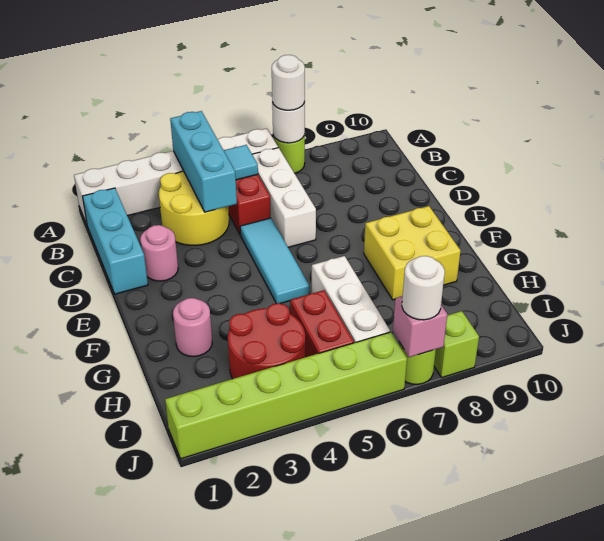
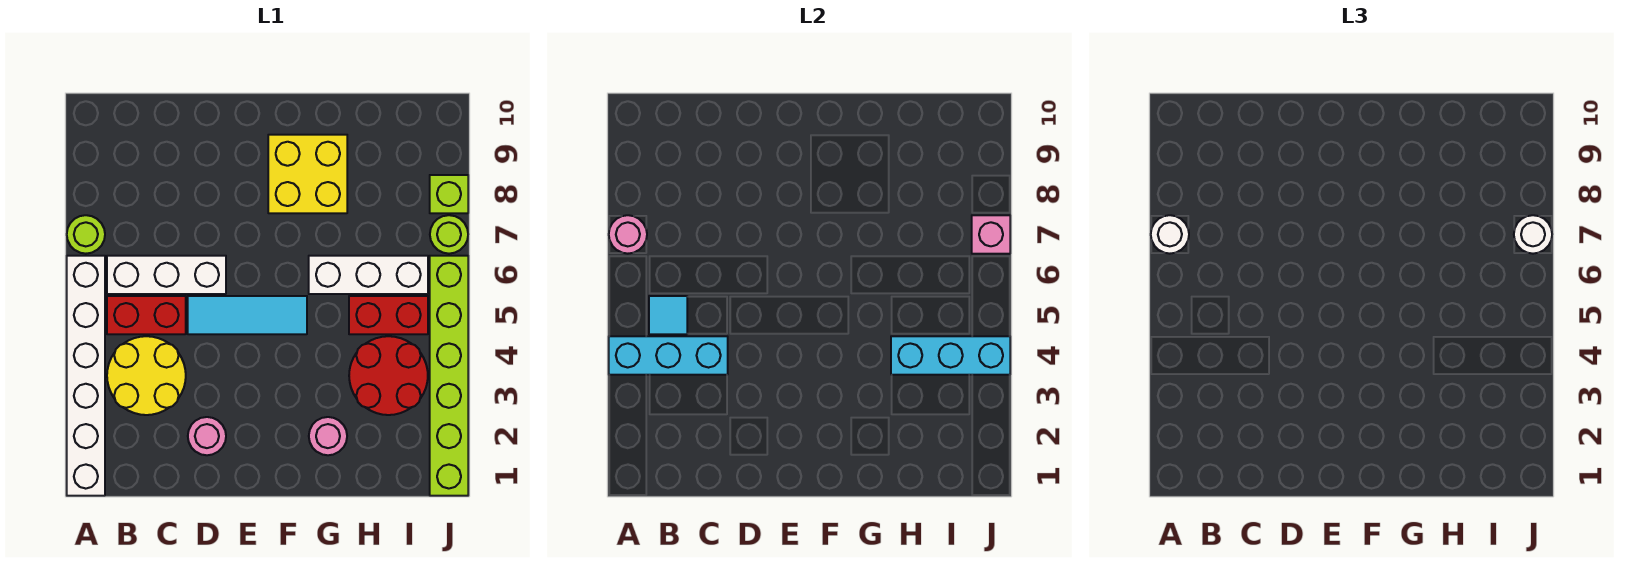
white 1x1 round brick [272,102,305,143] -> pink 1x1 round brick [609,215,647,254]
cyan 1x3 brick [82,188,148,294] -> cyan 1x3 brick moved to [891,336,1010,375]

